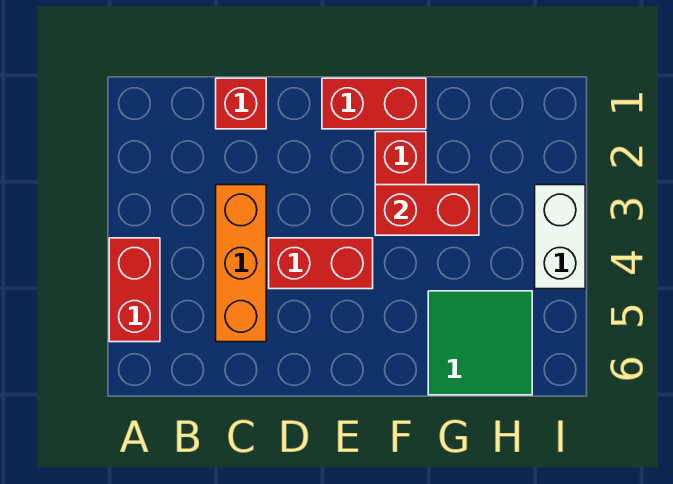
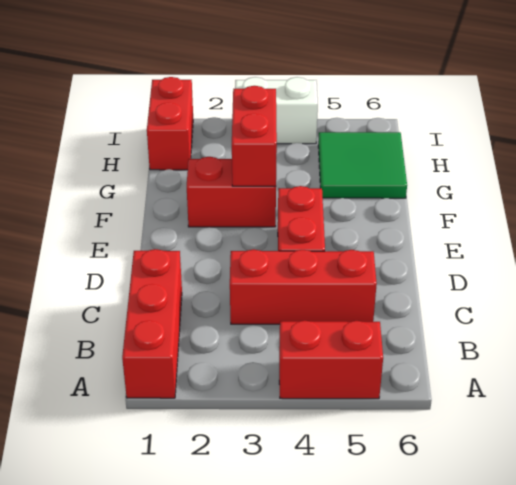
red 1x1 brick [216,78,266,129] -> red 1x3 brick [122,249,182,398]
orange 1x3 brick [216,185,266,342] -> red 1x3 brick [230,249,377,324]
red 1x2 brick [322,78,426,129] -> red 1x2 brick moved to [147,77,193,170]

